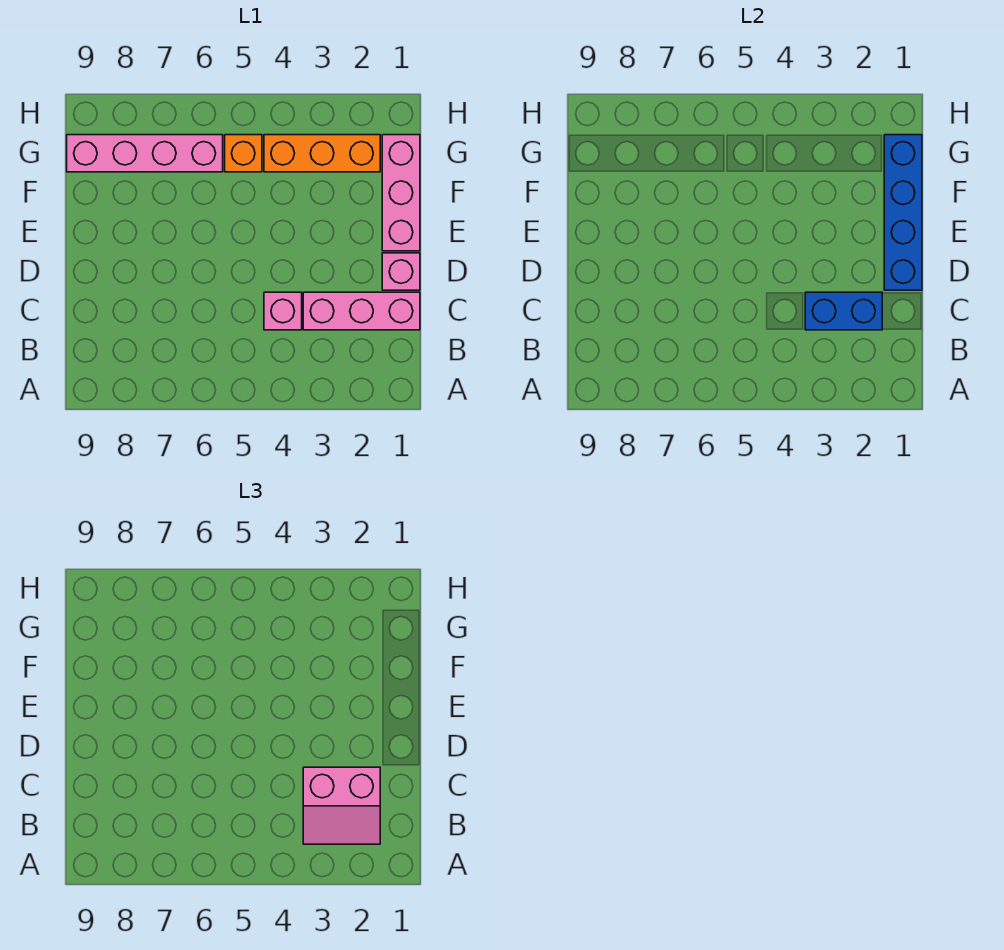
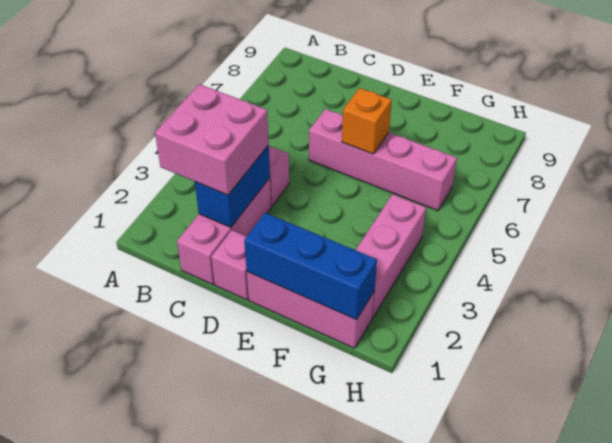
pink 2x2 slope [303,767,380,844] -> pink 2x2 brick [155,84,269,195]
blue 1x4 brick [884,135,922,290] -> blue 1x3 brick [244,213,377,320]
orange 1x3 brick [264,135,380,172] -> pink 1x3 brick [356,194,426,318]
orange 1x1 brick [225,135,262,172] -> orange 1x1 brick moved to [342,88,392,154]
pink 1x4 brick [67,135,223,172] -> pink 1x4 brick turned to [309,109,457,211]

